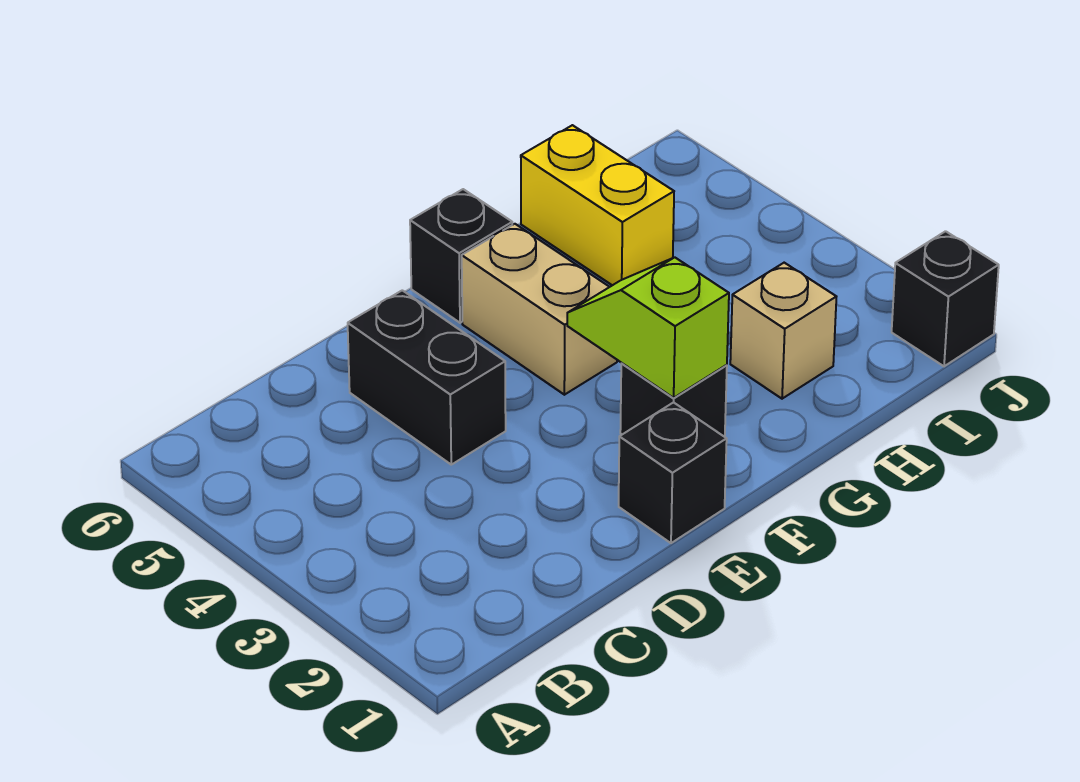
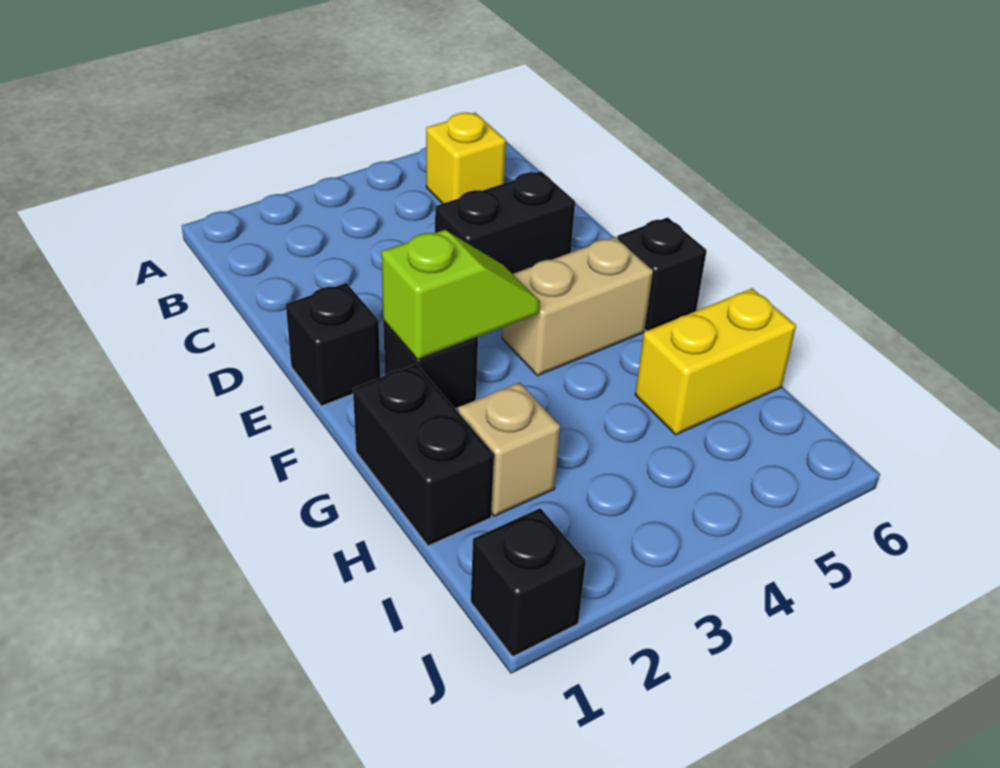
none -> yellow 1x1 brick [426,113,506,204]
none -> black 1x2 brick [353,364,494,546]

